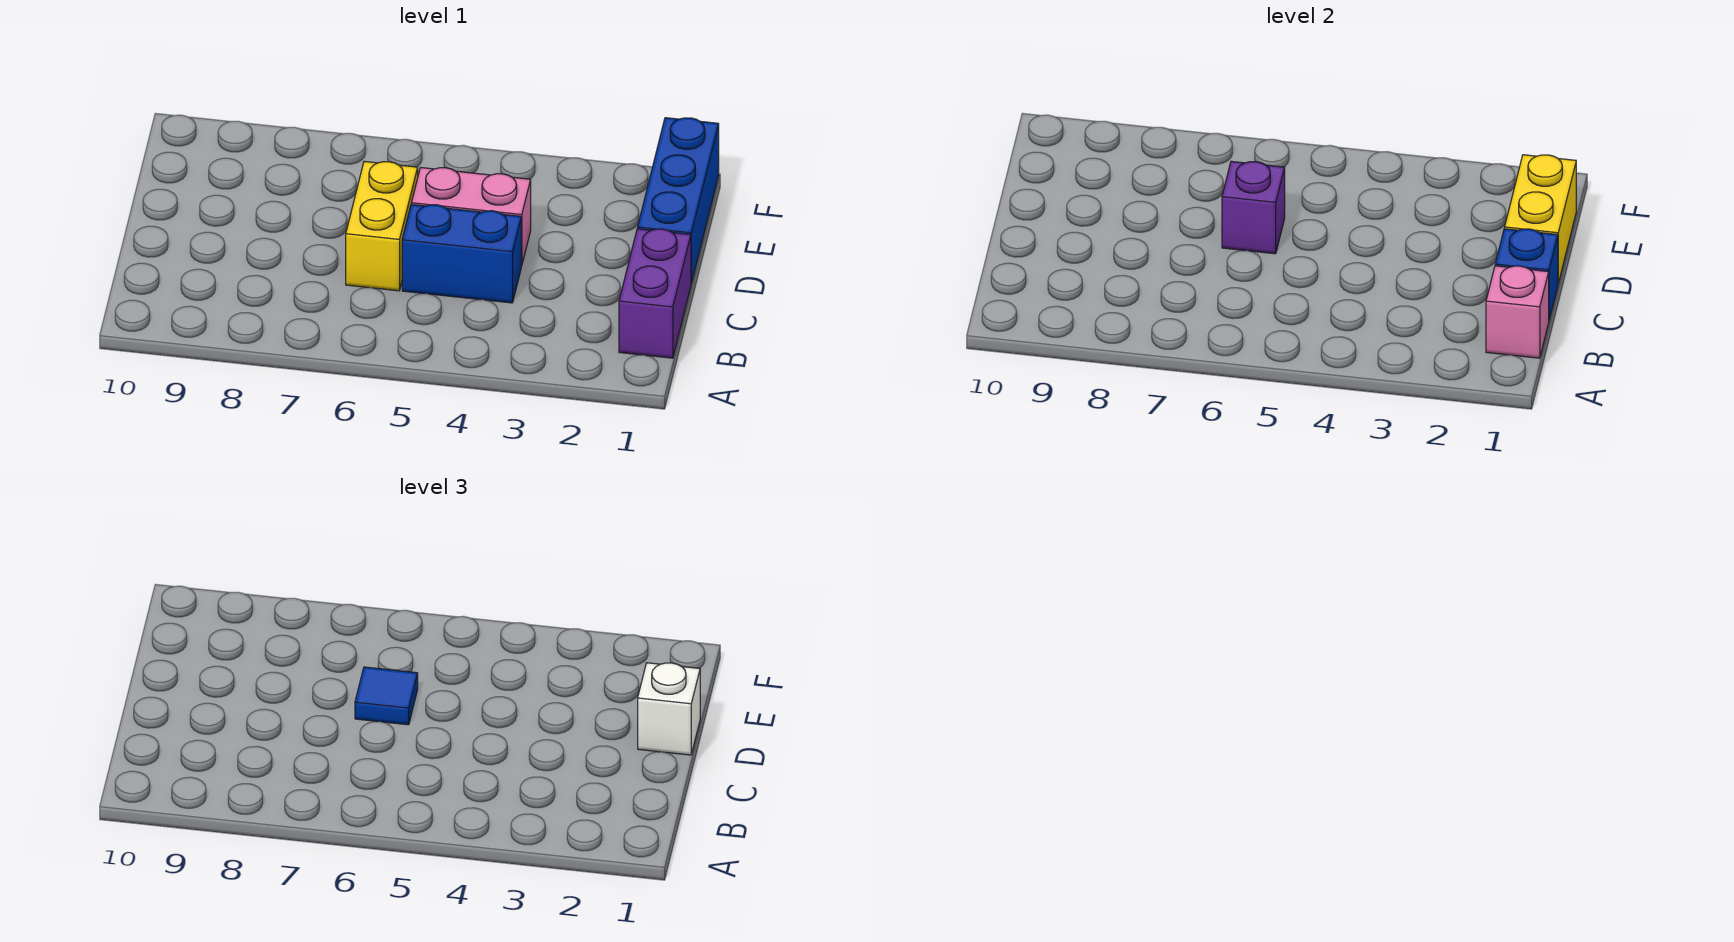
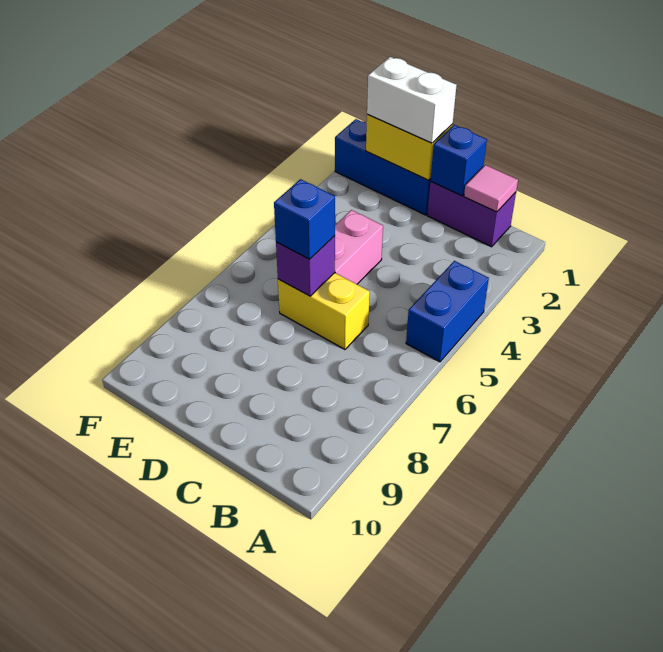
pink 1x1 brick [1486,266,1549,358] -> pink 1x1 tile [464,165,518,212]
blue 1x2 brick [402,205,521,303] -> blue 1x2 brick moved to [406,261,489,362]
white 1x1 brick [638,663,700,755] -> white 1x2 brick [367,57,457,143]
blue 1x1 tile [355,667,418,725] -> blue 1x1 brick [274,179,335,259]

